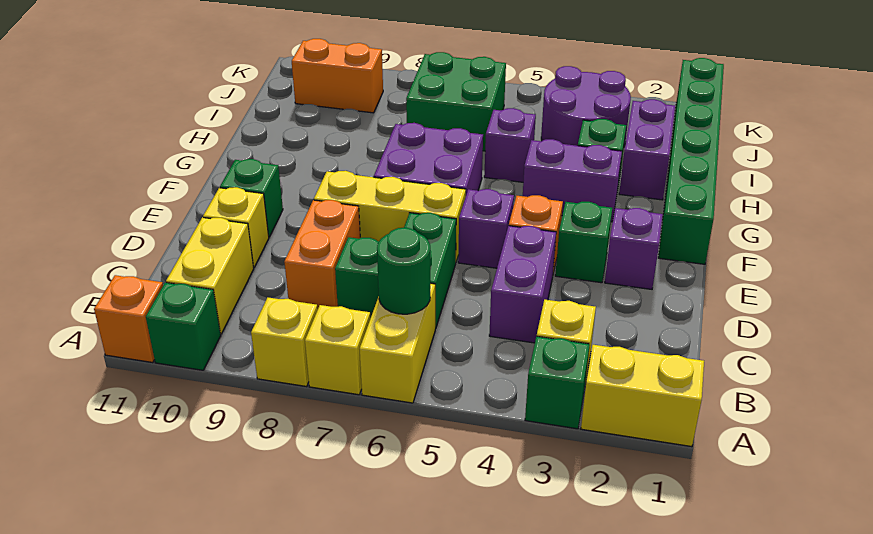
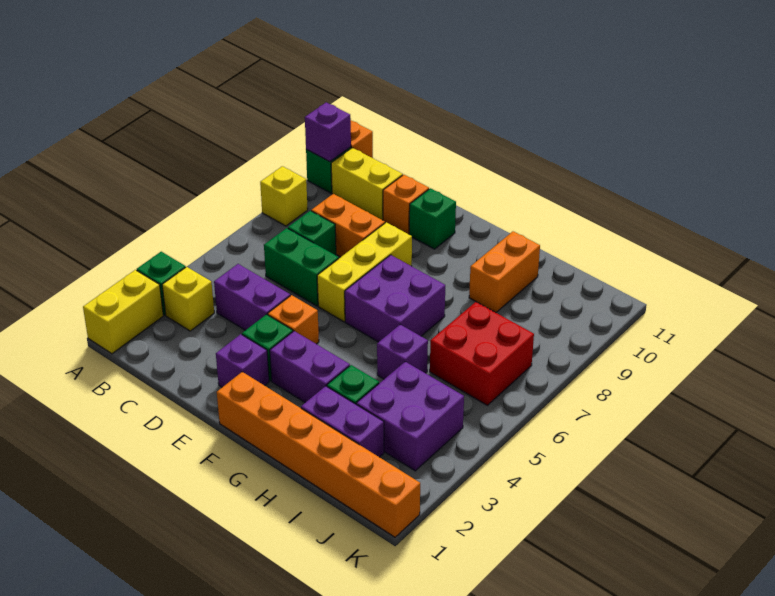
yellow 1x2 brick [360,283,435,403] -> none
yellow 1x1 brick [305,305,370,395] -> none
green 1x1 round brick [377,228,430,314] -> none
yellow 1x1 brick [203,187,269,267] -> orange 1x1 brick [383,175,429,234]
purple 1x1 brick [458,189,514,268] -> purple 1x1 brick moved to [305,102,351,162]
green 1x6 brick [658,58,724,264] -> orange 1x6 brick [217,372,420,537]
purple 1x2 brick [523,139,622,222] -> purple 1x2 brick turned to [270,331,350,403]
purple 2x2 round brick [541,66,631,146] -> purple 2x2 brick [356,362,464,471]
green 2x2 brick [406,52,506,151] -> red 2x2 brick [430,302,534,405]
orange 1x2 brick [292,39,383,113] -> orange 1x2 brick moved to [469,231,540,313]

